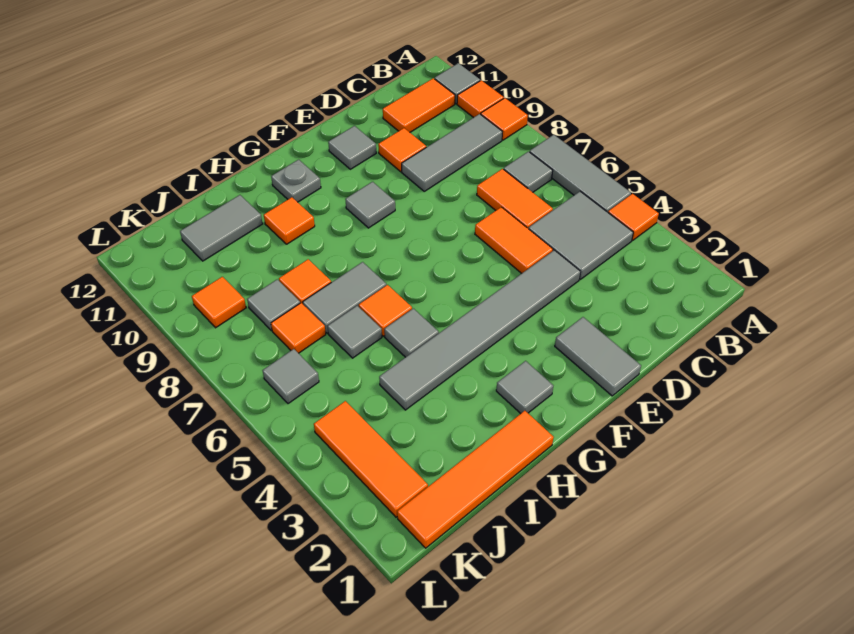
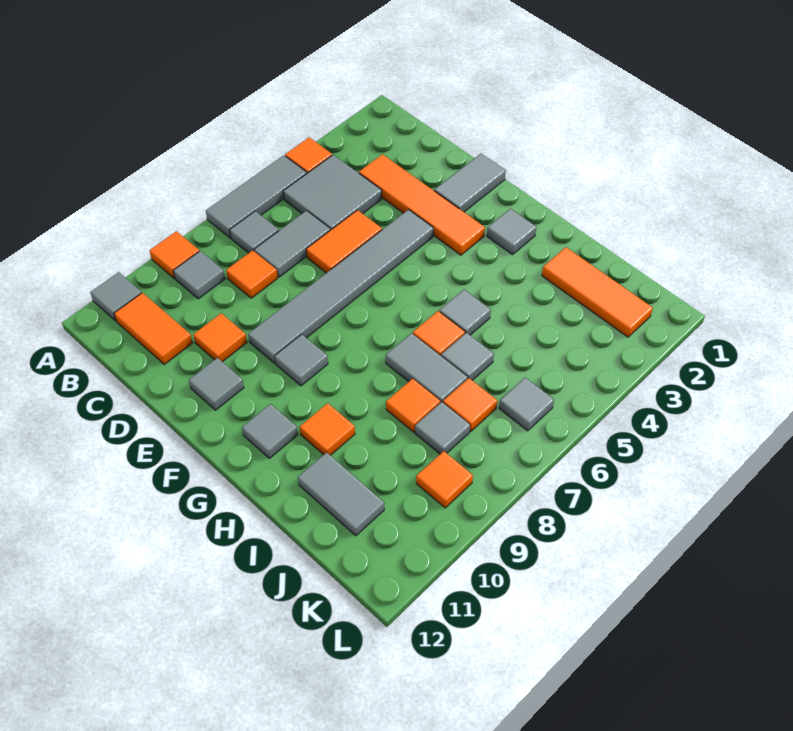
orange 1x1 tile [457,80,504,118] -> orange 1x1 tile moved to [226,250,278,298]
grey 1x3 tile [402,114,502,191] -> grey 1x1 tile [173,251,225,299]
orange 1x2 tile [477,169,553,229] -> grey 1x2 tile [254,211,330,277]
grey 1x6 tile [379,250,580,410] -> grey 1x6 tile turned to [248,210,433,363]
grey 1x1 plate [271,160,321,202] -> grey 1x1 tile [242,404,298,458]
orange 1x4 tile [397,411,554,548] -> orange 1x4 tile moved to [359,154,485,255]
orange 1x3 tile [314,401,428,517] -> orange 1x3 tile turned to [542,247,653,337]

